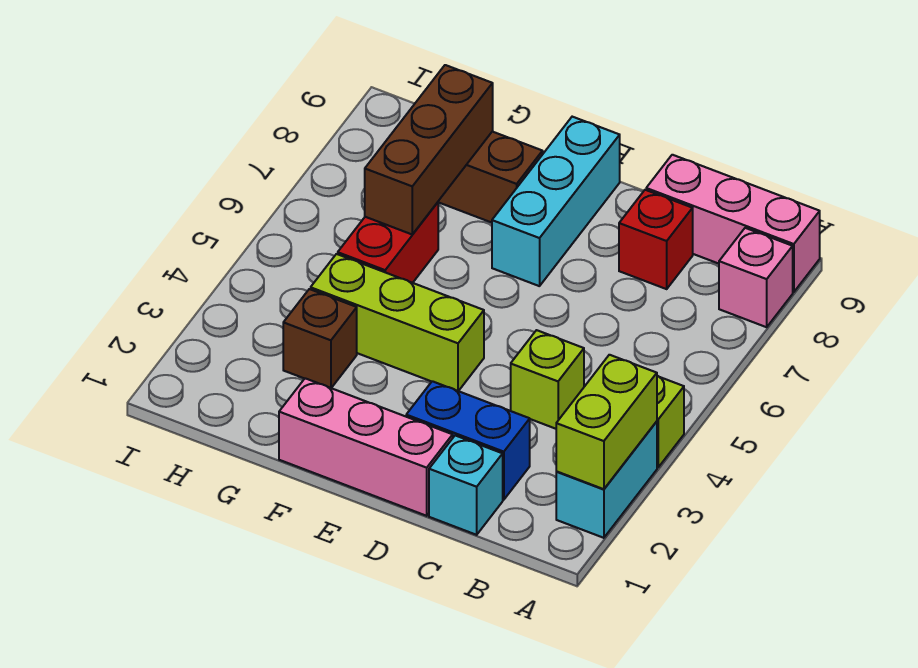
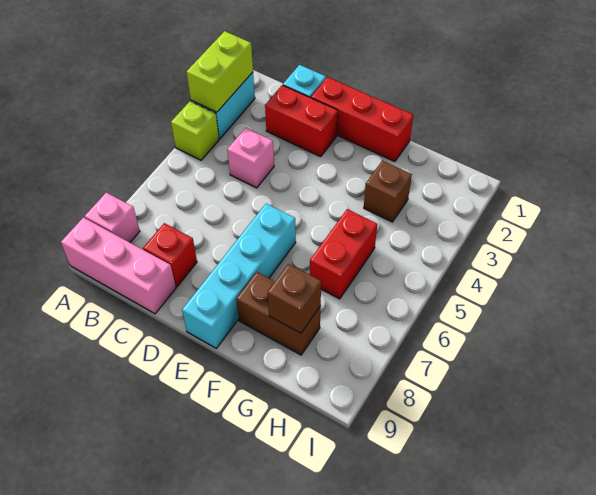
blue 1x2 brick [406,381,530,500] -> red 1x2 brick [265,85,338,157]
lime 1x1 brick [511,330,584,429] -> pink 1x1 brick [227,128,274,188]
pink 1x3 brick [279,378,453,516] -> red 1x3 brick [311,77,413,162]
lime 1x3 brick [311,254,484,391] -> none
cyan 1x3 brick [492,117,620,286] -> cyan 1x4 brick [182,204,296,348]
brown 1x3 brick [365,65,493,234] -> brown 1x1 brick [268,264,321,333]

